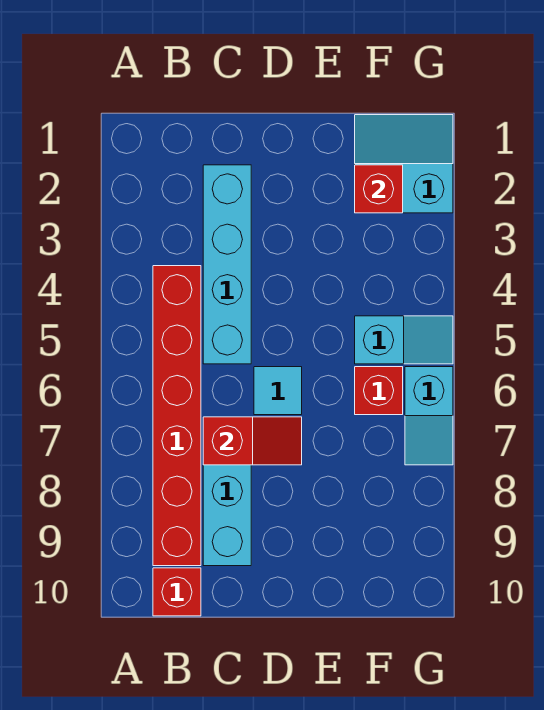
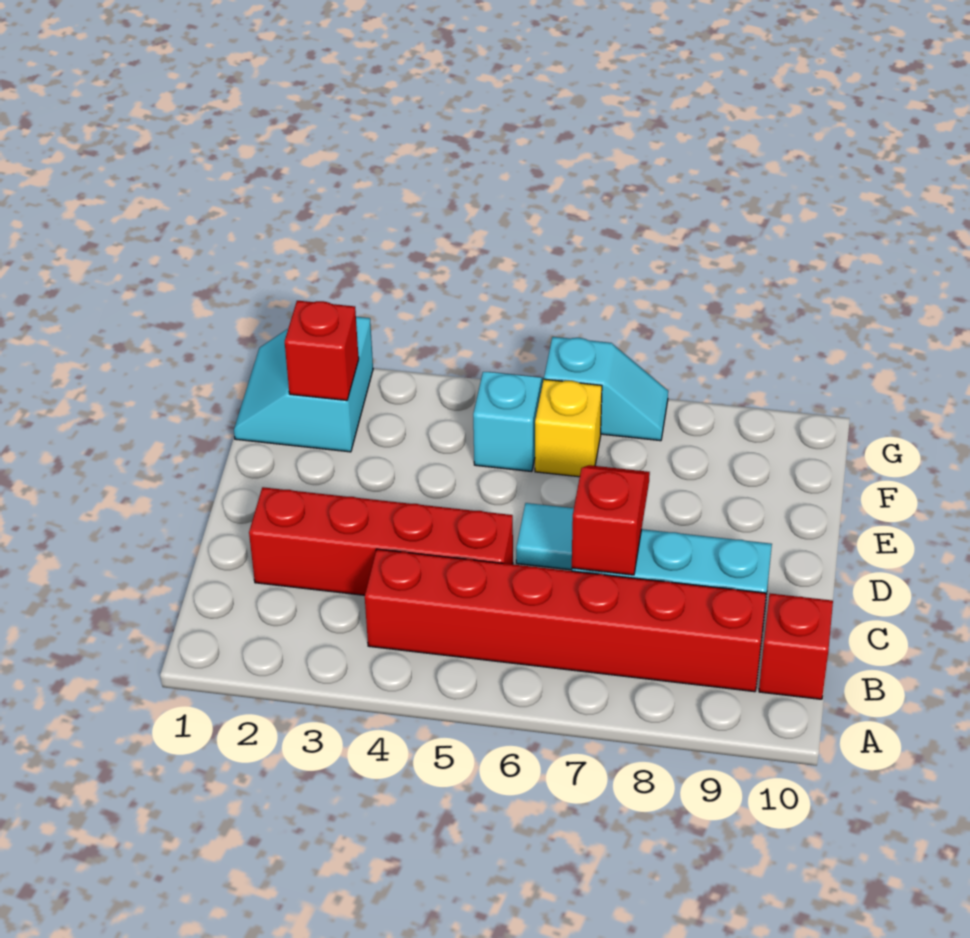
cyan 1x4 brick [203,165,251,364] -> red 1x4 brick [249,487,513,595]
red 1x1 brick [355,367,403,415] -> yellow 1x1 brick [535,379,602,477]

